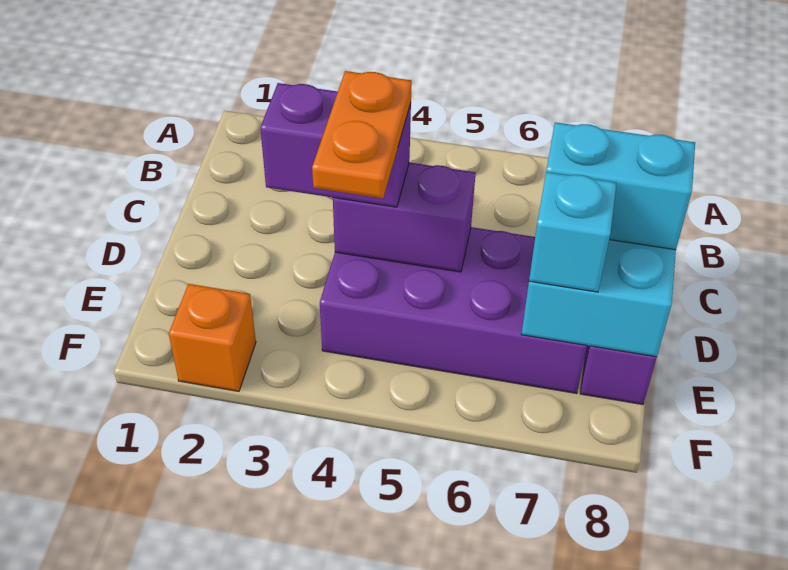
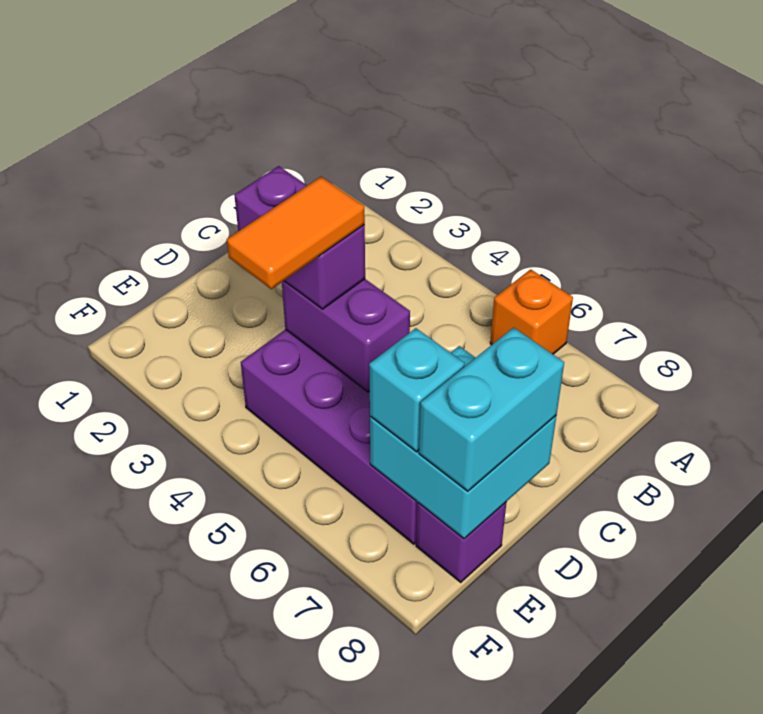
orange 1x2 plate [312,71,412,198] -> orange 1x2 tile [227,177,365,289]
cyan 1x2 brick [546,122,695,250] -> cyan 1x2 brick turned to [419,328,564,491]
orange 1x1 brick [169,284,256,391] -> orange 1x1 brick moved to [490,269,573,354]

